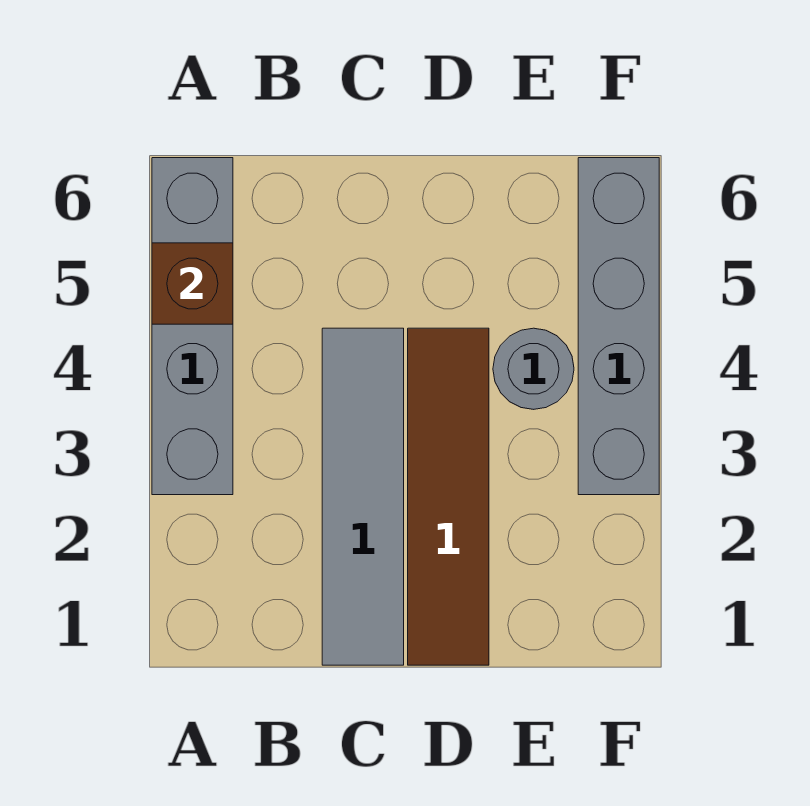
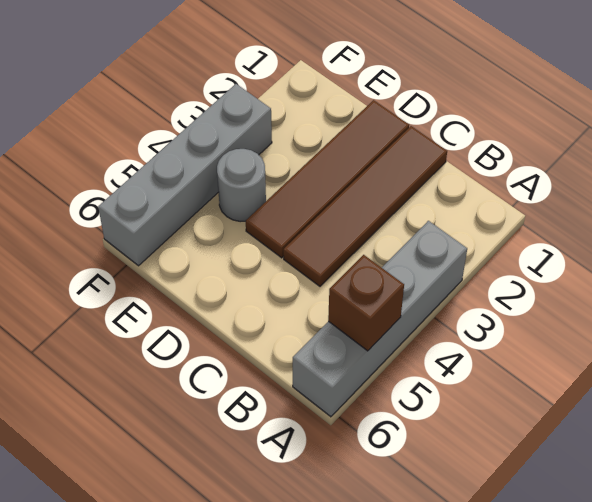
grey 1x4 tile [322,328,404,665] -> brown 1x4 tile [283,126,447,286]

